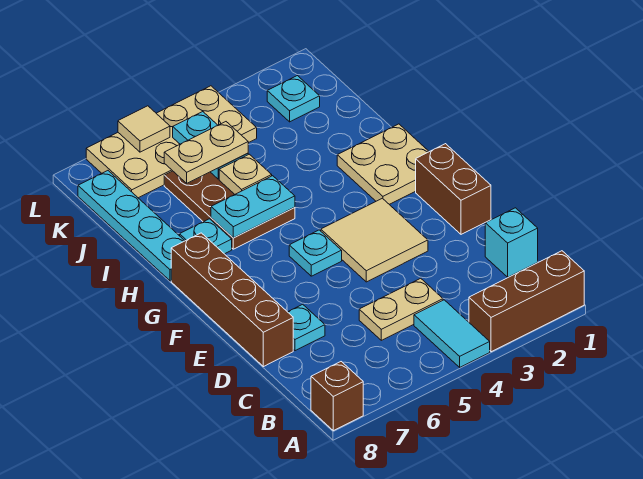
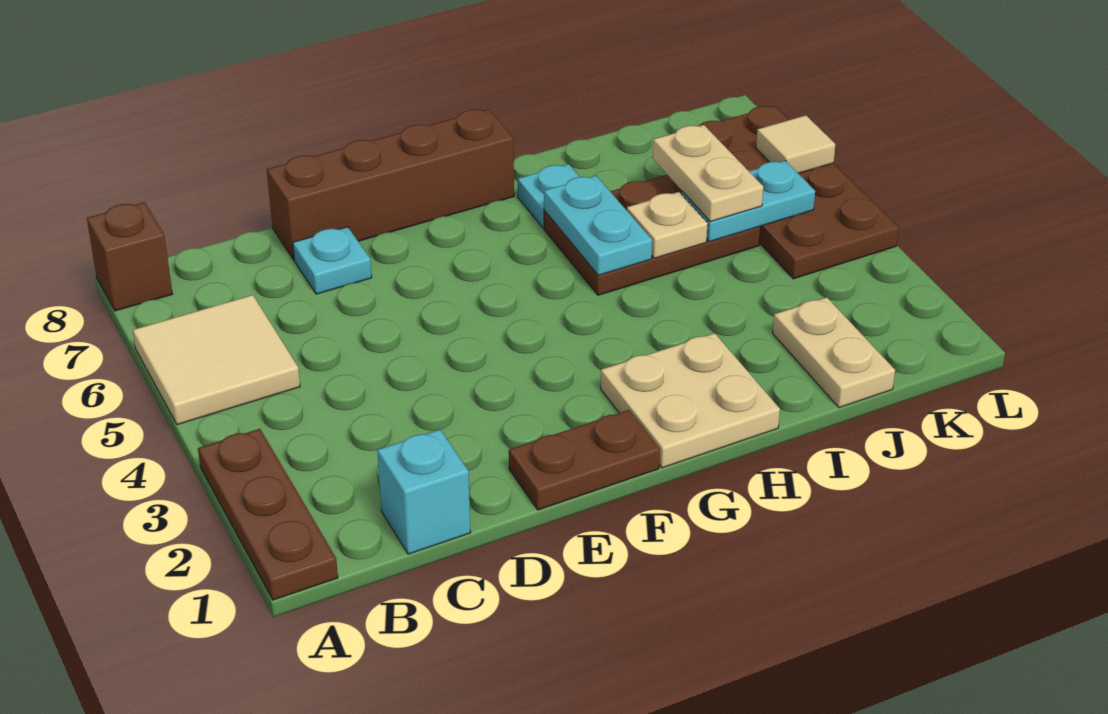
brown 1x3 brick [469,251,584,352] -> brown 1x3 plate [198,429,338,600]
cyan 1x2 tile [414,300,490,367] -> none
tan 1x2 plate [359,278,443,340] -> tan 1x2 plate moved to [773,297,895,408]
brown 1x2 brick [416,144,491,234] -> brown 1x2 plate [509,410,660,510]
tan 2x2 tile [321,198,428,282] -> tan 2x2 tile moved to [133,295,300,425]
cyan 1x1 plate [289,230,342,276] -> none
cyan 1x4 plate [78,171,185,281] -> none
cyan 1x1 plate [267,76,320,122] -> none
tan 2x4 plate [86,86,257,198] -> brown 2x4 plate [699,106,899,279]

